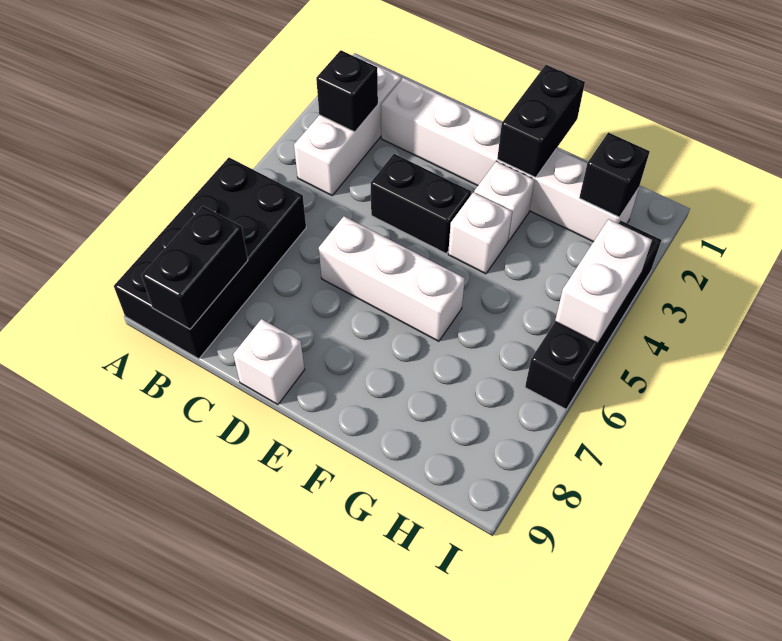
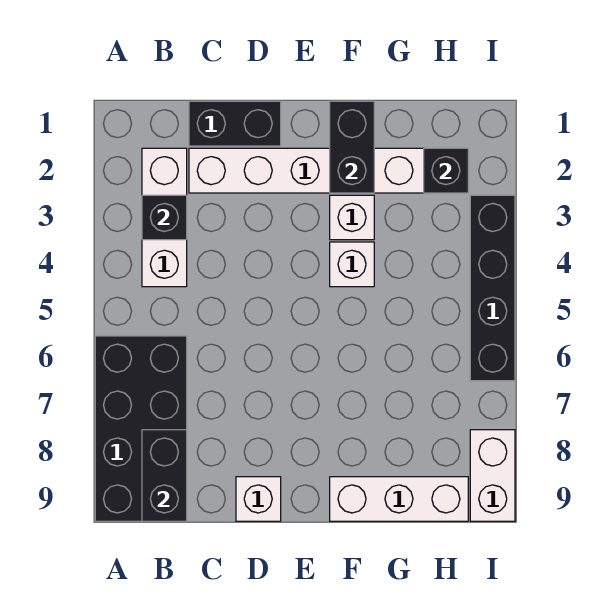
black 1x2 brick [371,154,471,253] -> black 1x2 brick moved to [189,101,281,146]
white 1x3 brick [319,216,465,341] -> white 1x3 brick moved to [330,477,468,521]
white 1x2 brick [555,219,652,343] -> white 1x2 brick moved to [470,430,515,521]

